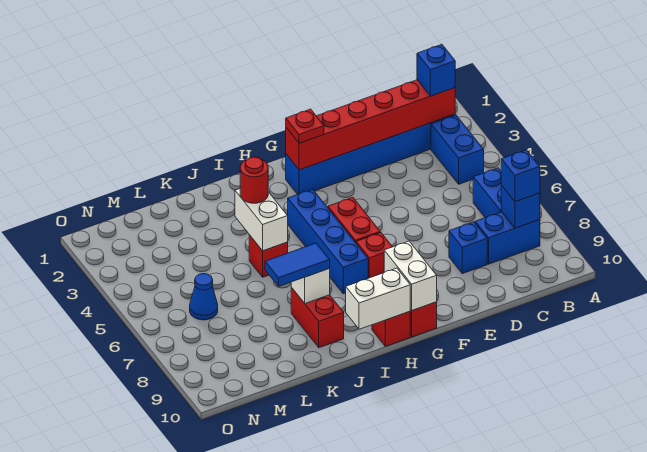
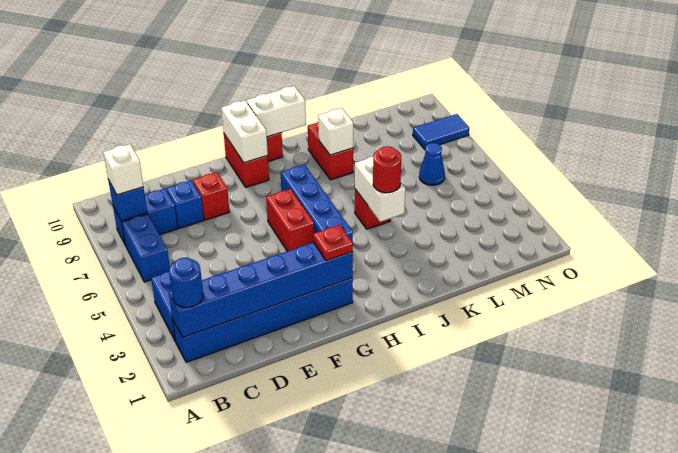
red 1x6 brick [286,80,455,170] -> blue 1x6 brick [169,243,353,337]
blue 1x1 brick [417,44,455,96] -> blue 1x1 round brick [169,258,203,307]
blue 1x1 brick [501,150,540,202] -> white 1x1 brick [103,144,143,195]
red 1x1 brick [356,233,392,278] -> red 1x1 brick moved to [193,172,229,220]
blue 1x2 tile [265,243,330,286] -> blue 1x2 tile moved to [413,114,469,149]

